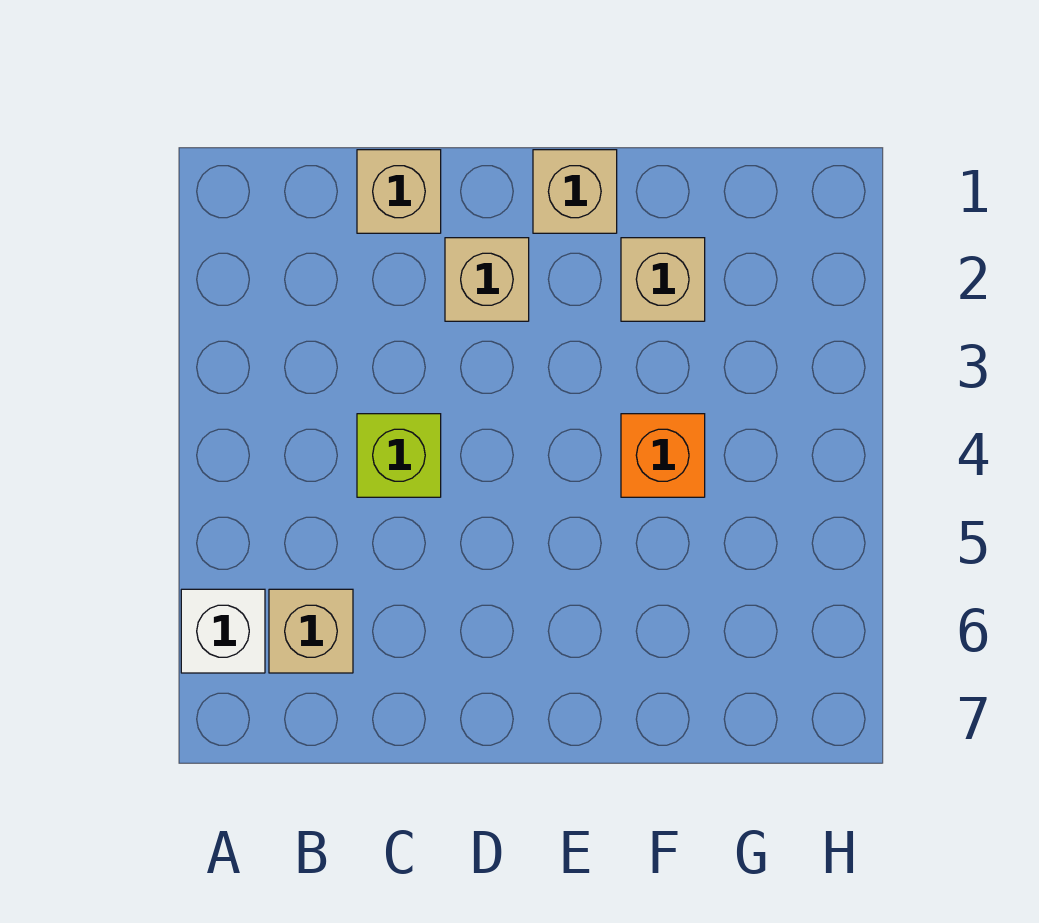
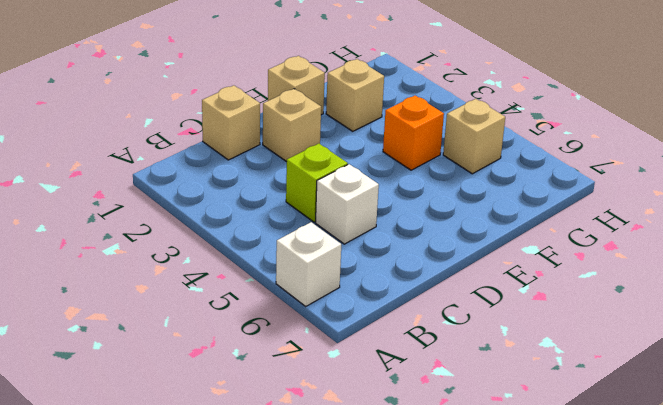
tan 1x1 brick [269,589,353,673] -> tan 1x1 brick moved to [443,99,505,174]
none -> white 1x1 brick [316,164,379,244]

